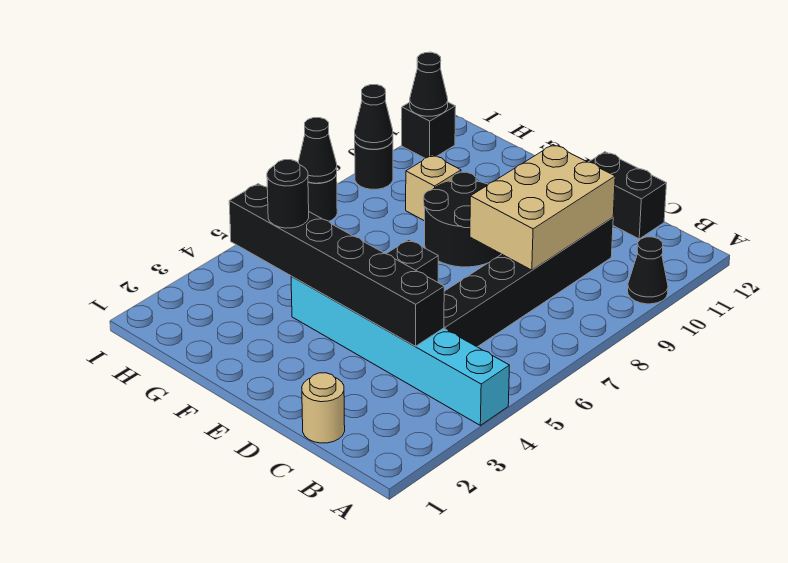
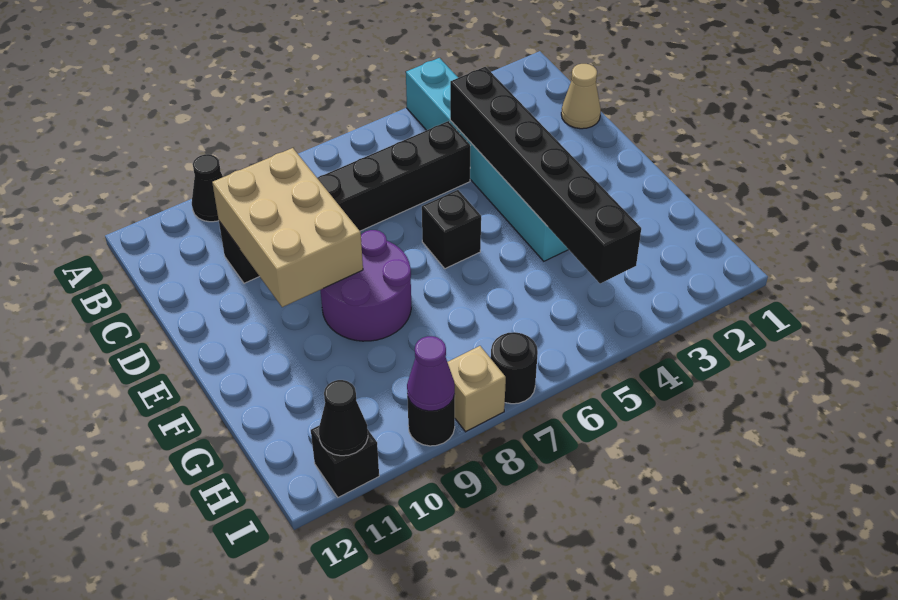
tan 1x1 round brick [302,373,345,443] -> tan 1x1 cone [561,64,601,129]
tan 2x3 brick [470,145,615,270] -> tan 2x3 brick turned to [212,148,363,307]
black 1x2 brick [589,152,667,239] -> none
black 2x2 round brick [424,172,501,267] -> purple 2x2 round brick [320,230,411,341]
black 1x1 round brick [267,160,309,228] -> none
tan 1x1 brick [406,155,461,221] -> tan 1x1 brick moved to [448,346,506,432]
black 1x1 cone [298,118,337,183] -> none
black 1x1 cone [355,85,393,149] -> purple 1x1 cone [407,336,455,411]

